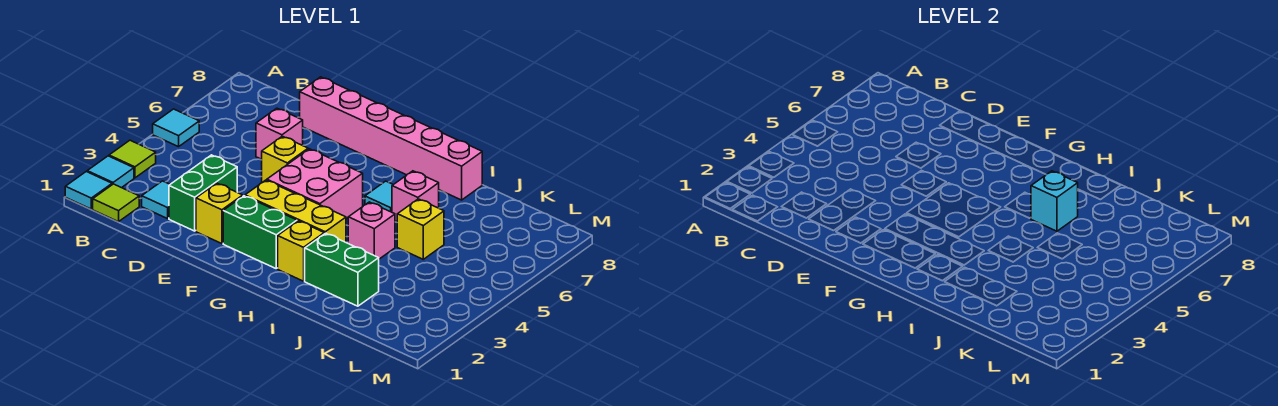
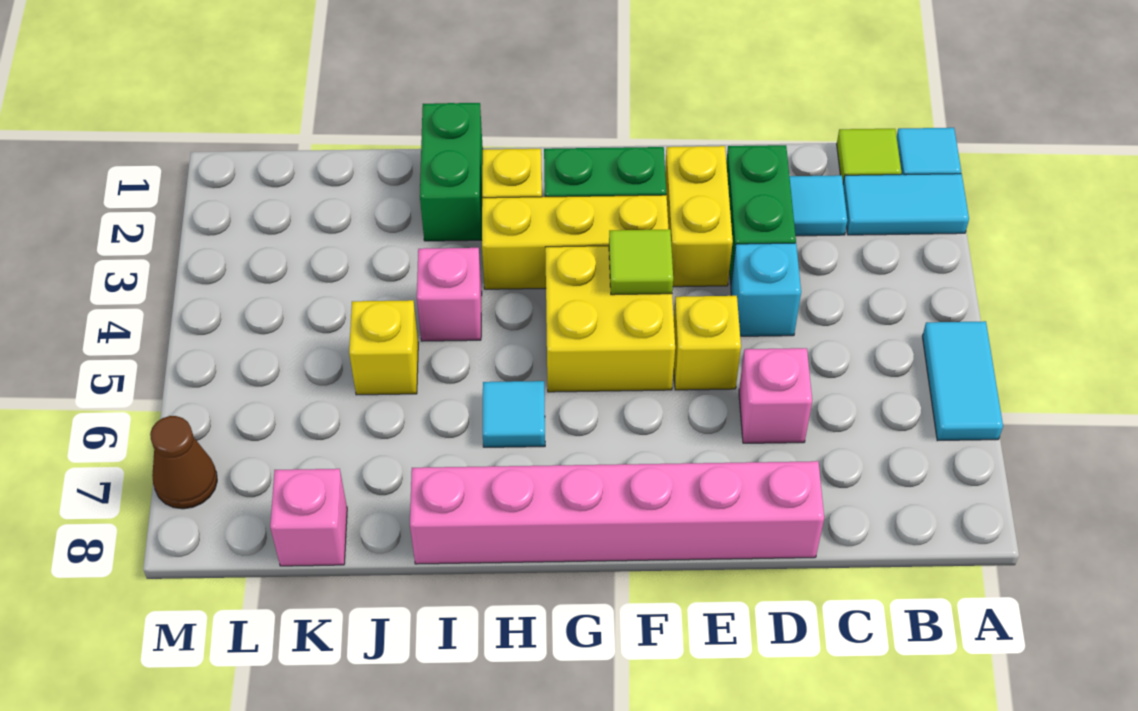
cyan 1x1 tile [87,156,134,188] -> cyan 1x2 tile [843,174,969,235]
lime 1x1 tile [109,140,156,178] -> lime 1x1 tile moved to [609,229,673,295]
cyan 1x1 tile [153,109,199,147] -> cyan 1x2 tile [922,321,1003,441]
yellow 1x1 brick [196,183,243,244] -> yellow 1x2 brick [665,146,733,287]
pink 2x2 brick [267,149,363,219] -> yellow 2x2 brick [545,246,675,392]
green 1x2 brick [305,233,379,306] -> green 1x2 brick turned to [420,103,483,241]
pink 1x1 brick [392,171,439,222] -> pink 1x1 brick moved to [270,469,347,566]
cyan 1x1 brick [1031,171,1078,231] -> cyan 1x1 brick moved to [731,243,801,336]
none -> brown 1x1 cone [150,416,217,509]

